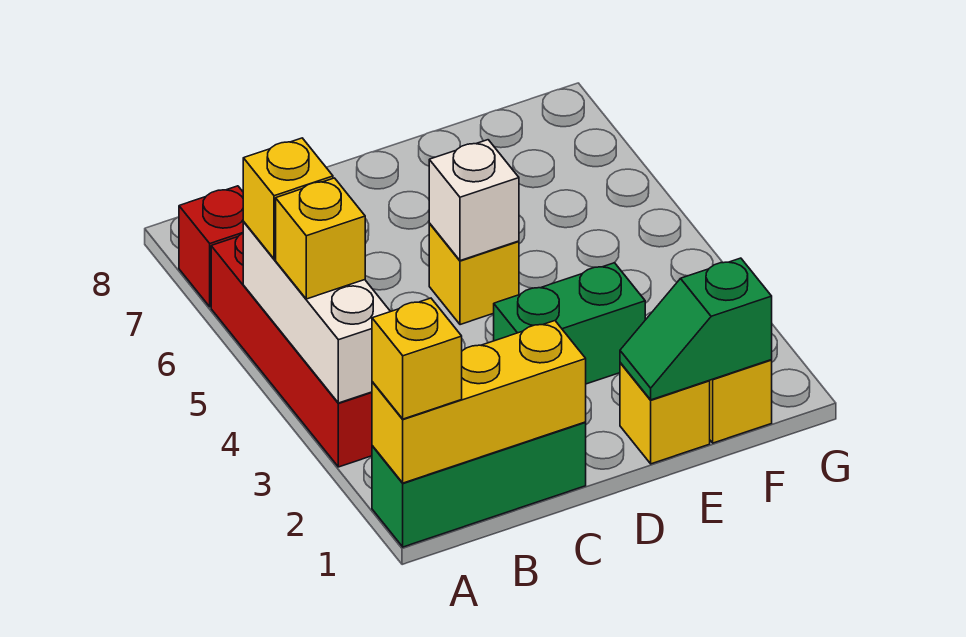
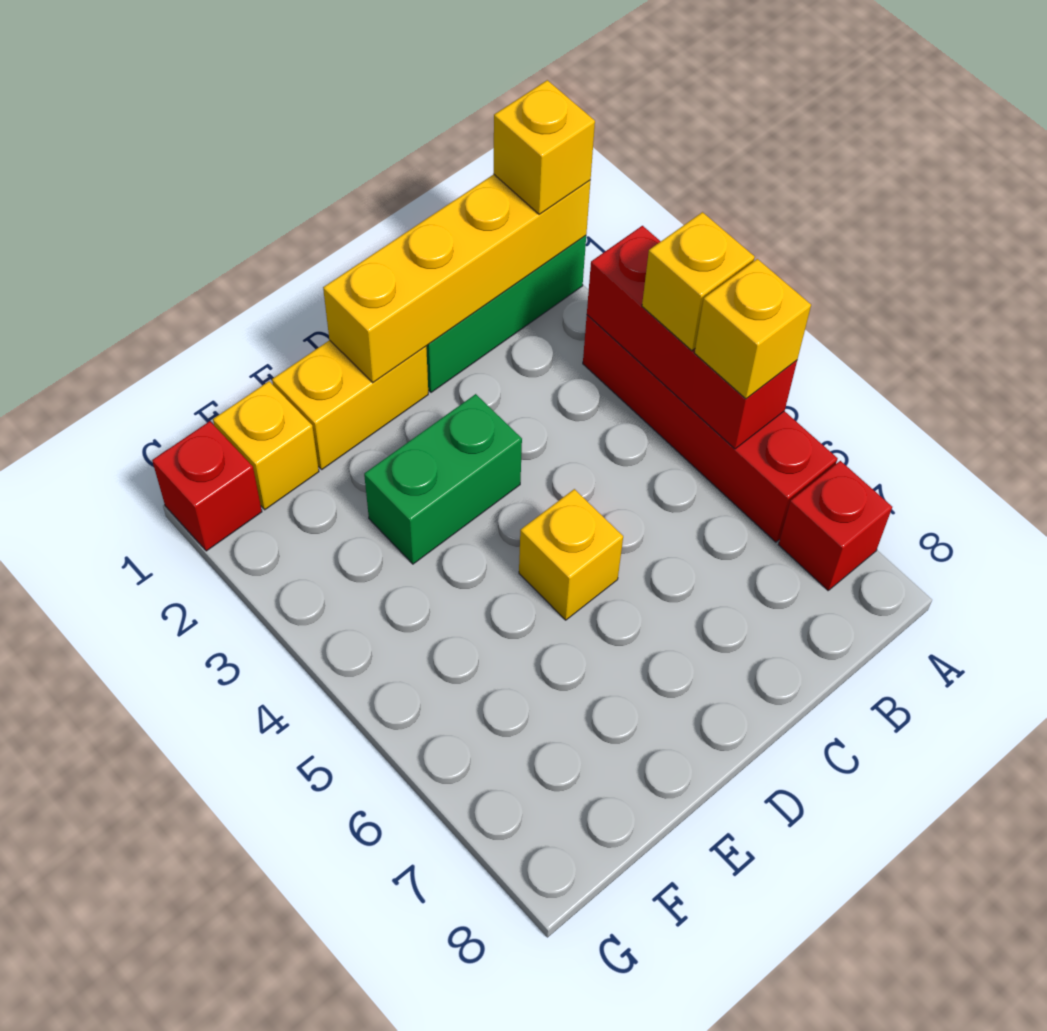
yellow 1x3 brick [372,321,586,483] -> yellow 1x4 brick [323,174,590,383]
white 1x3 brick [243,222,391,403] -> red 1x3 brick [587,226,797,449]
white 1x1 brick [429,140,519,261] -> none
yellow 1x1 brick [620,363,710,464] -> yellow 1x2 brick [272,340,428,469]
green 1x2 slope [620,258,772,400] -> none
none -> red 1x1 brick [152,421,262,551]

